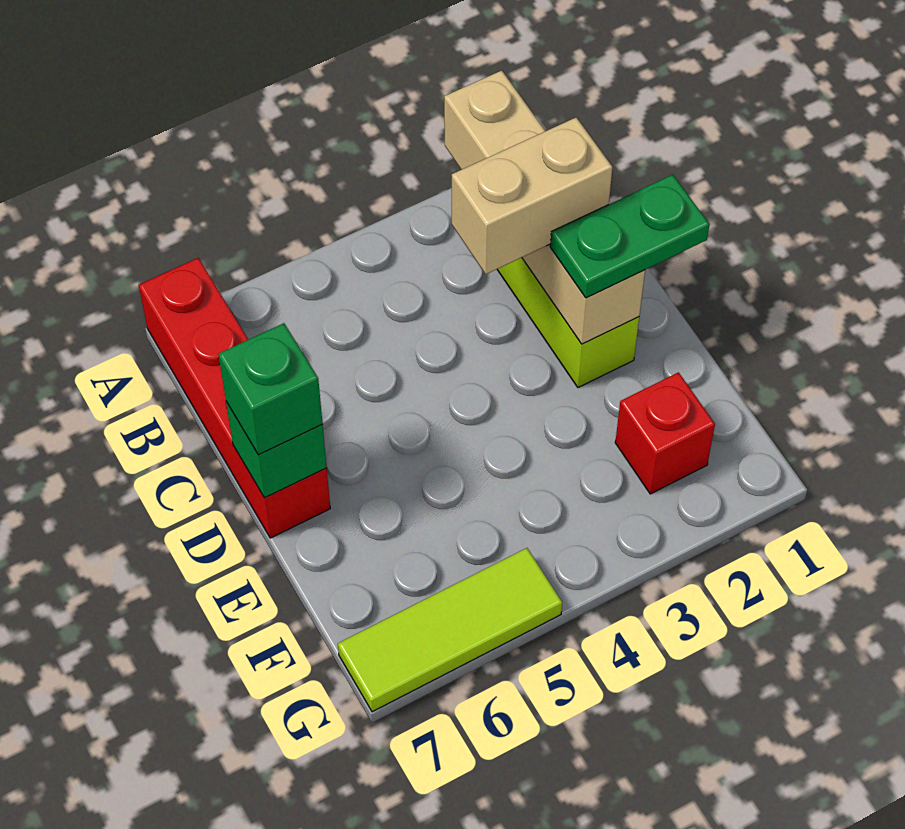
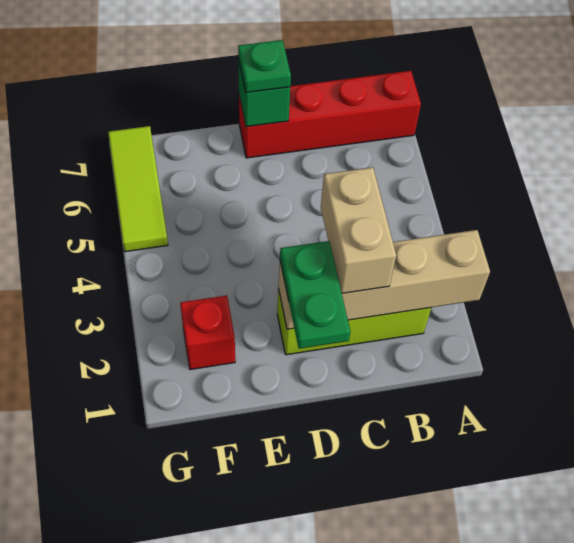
green 1x1 brick [218,323,323,455] -> green 1x1 plate [238,40,291,93]

